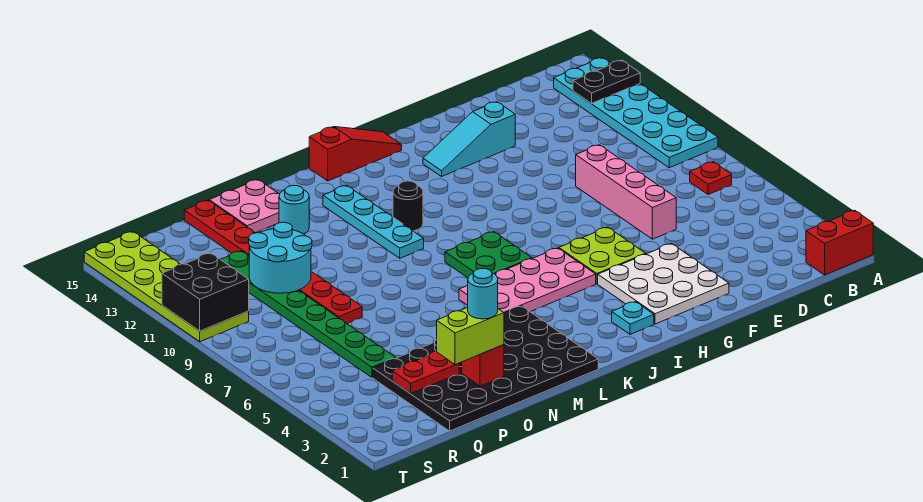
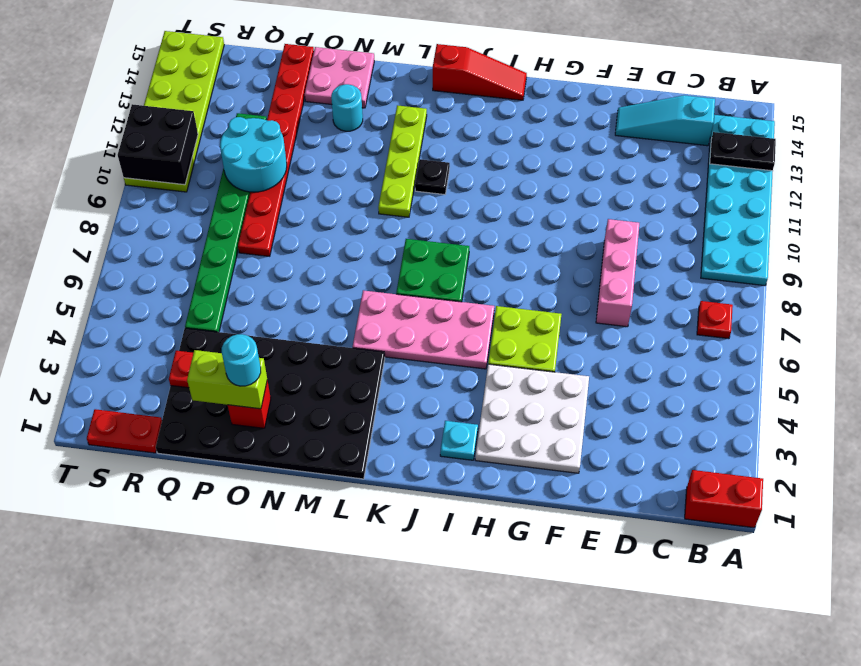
pink 1x4 brick [576,145,676,239] -> pink 1x3 brick [596,219,639,327]
cyan 1x3 slope [423,102,515,176] -> cyan 1x3 slope moved to [615,95,715,146]
black 1x1 round brick [393,181,423,231] -> black 1x1 plate [415,159,450,195]
cyan 1x4 plate [323,185,424,258] -> lime 1x4 plate [378,105,427,217]
none -> red 1x2 plate [87,409,162,453]

